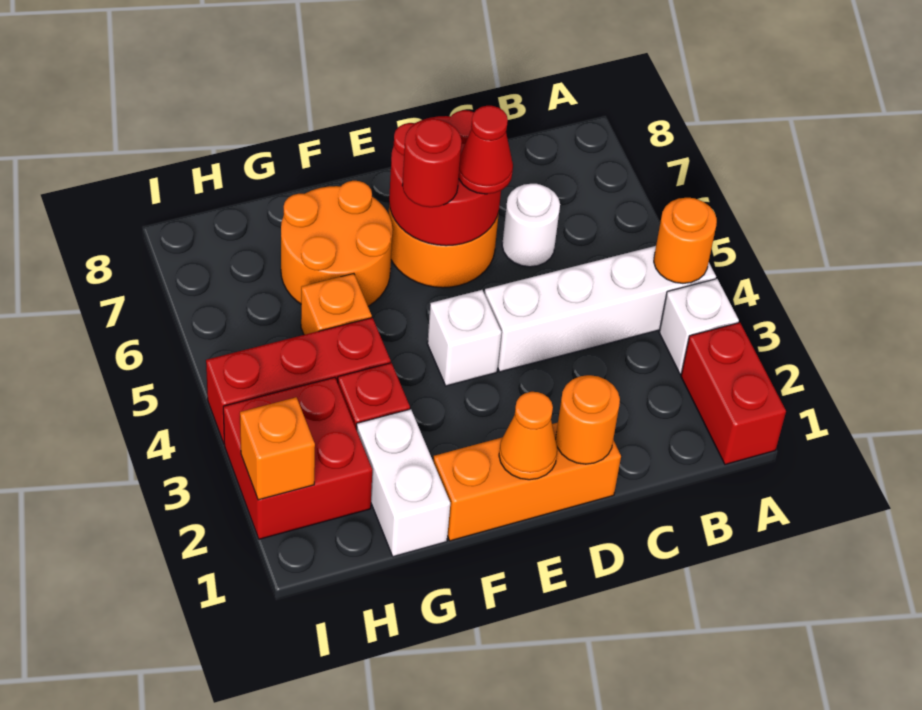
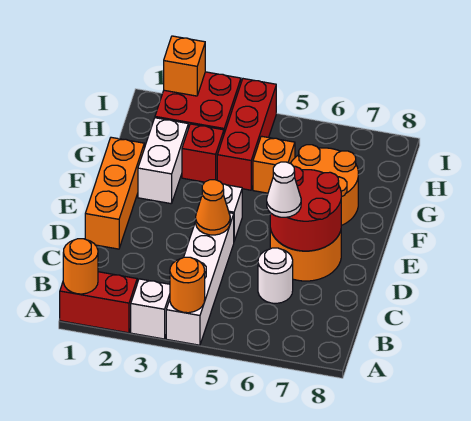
orange 1x1 round brick [556,375,620,464] -> orange 1x1 round brick moved to [63,239,98,294]
red 1x1 cone [459,106,513,194] -> white 1x1 cone [267,162,301,217]
orange 1x1 cone [499,392,557,480] -> orange 1x1 cone moved to [196,180,230,235]
red 1x1 round brick [402,119,462,207] -> none
white 1x2 brick [357,409,450,557] -> white 1x2 brick turned to [138,118,188,204]

